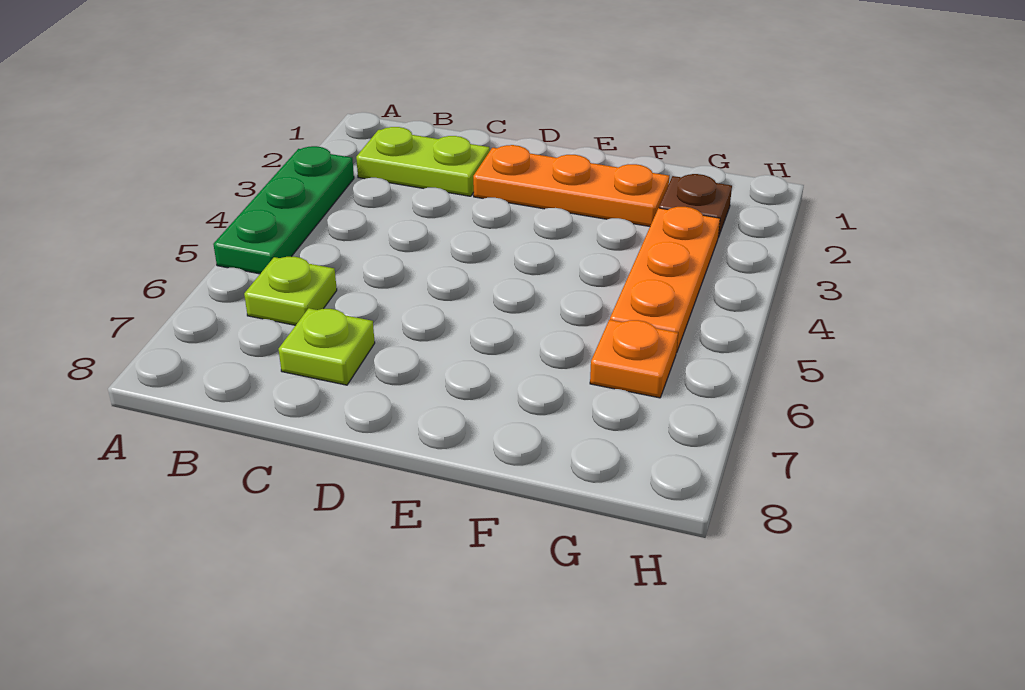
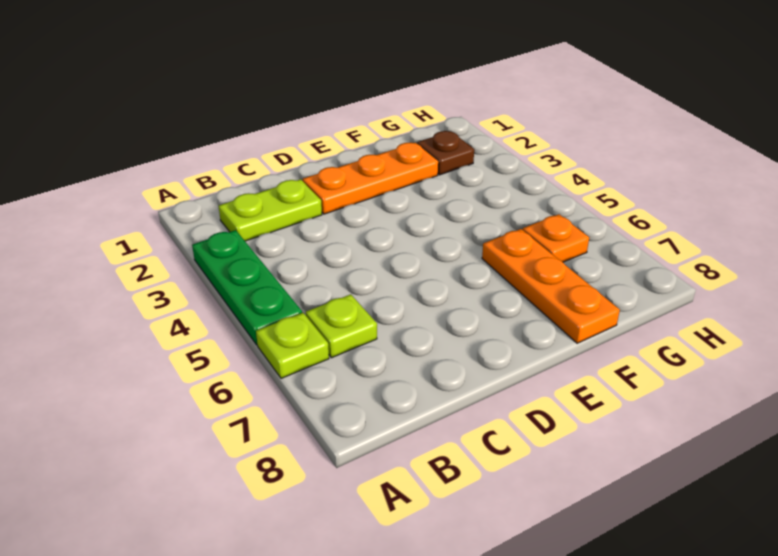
lime 1x1 plate [279,308,375,385] -> lime 1x1 plate moved to [256,313,329,378]
orange 1x3 plate [610,207,720,353] -> orange 1x3 plate moved to [482,229,620,343]

